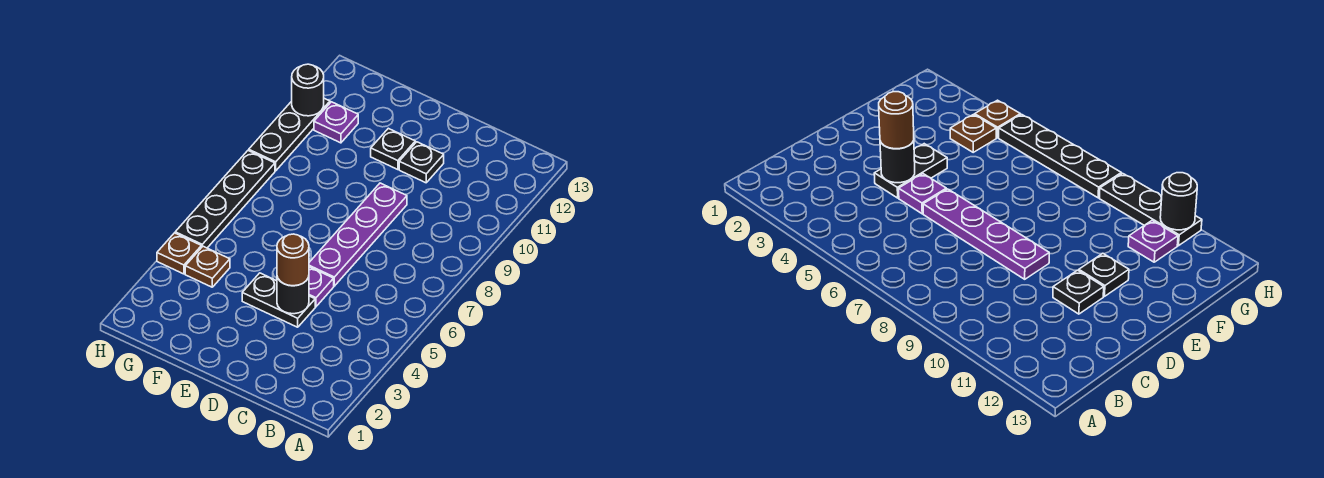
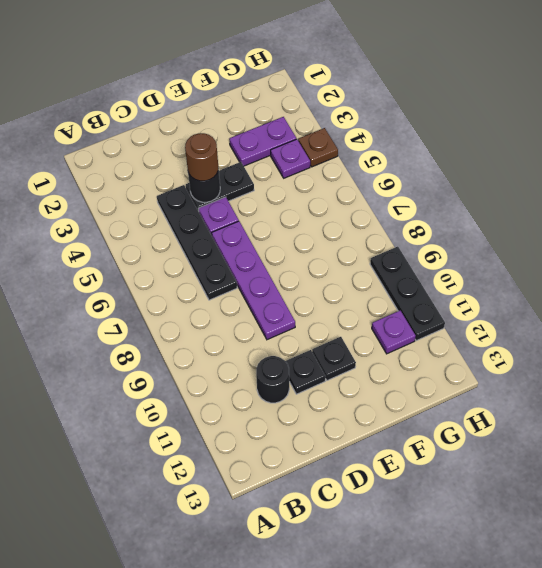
none -> purple 1x2 plate [229,117,296,166]
brown 1x1 plate [185,246,230,287] -> purple 1x1 plate [271,139,310,178]
black 1x4 plate [175,150,275,248] -> black 1x4 plate moved to [157,185,237,300]
black 1x1 round brick [292,64,324,116] -> black 1x1 round brick moved to [256,356,289,403]

